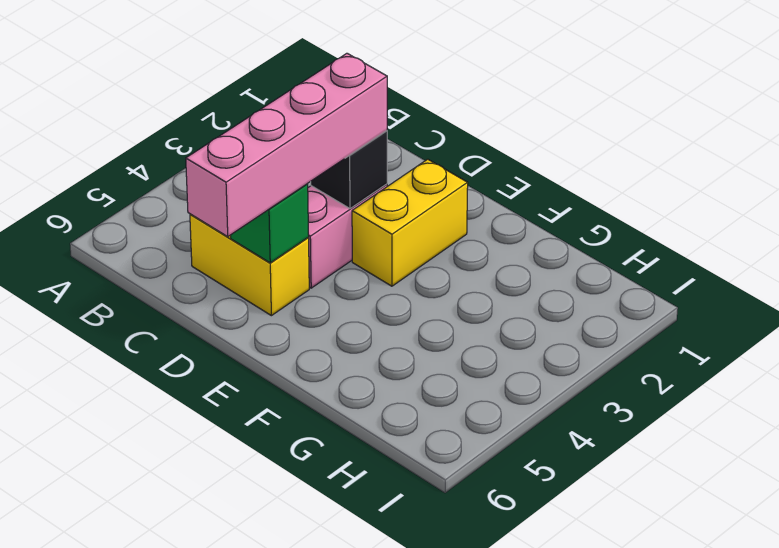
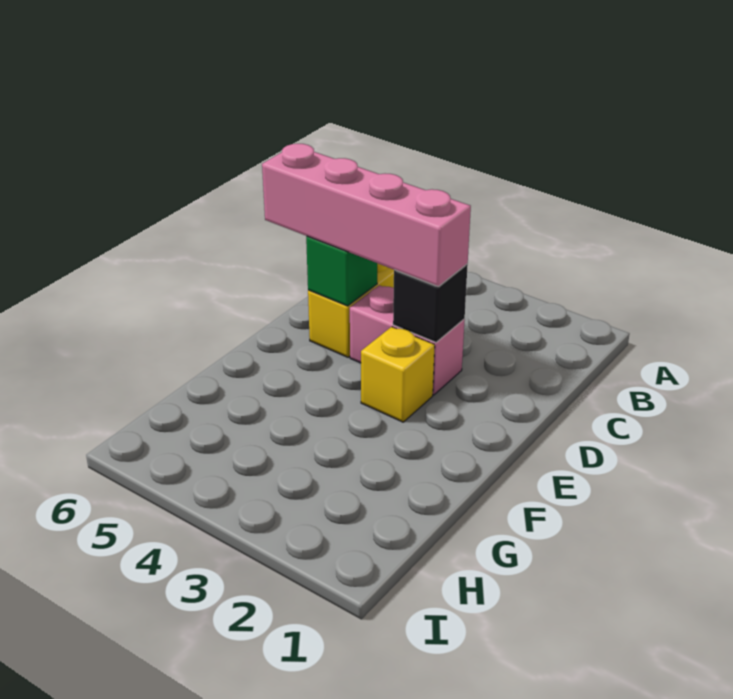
yellow 1x2 brick [352,159,468,286] -> yellow 1x1 brick [361,327,435,422]

